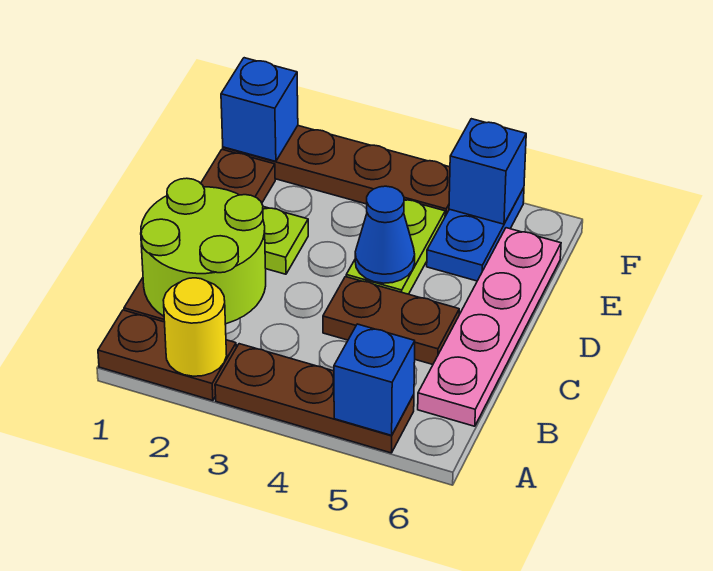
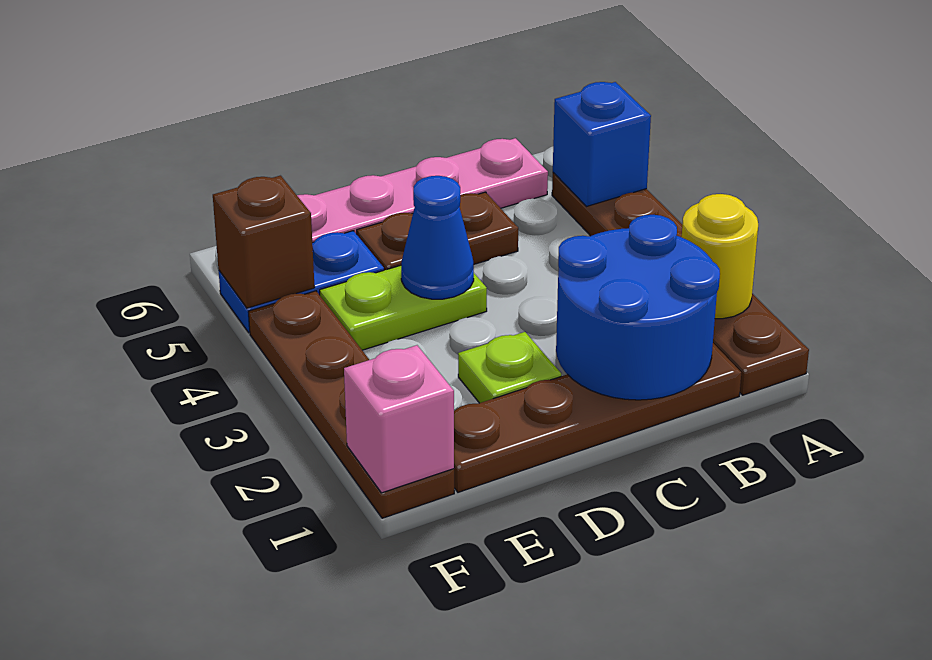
lime 2x2 round brick [141,178,266,324] -> blue 2x2 round brick [556,215,720,400]
brown 1x2 plate [323,277,459,364] -> brown 1x2 plate turned to [357,192,518,270]
blue 1x1 brick [221,58,298,161] -> pink 1x1 brick [344,345,454,493]
blue 1x1 brick [449,119,526,224] -> brown 1x1 brick [213,176,315,308]

